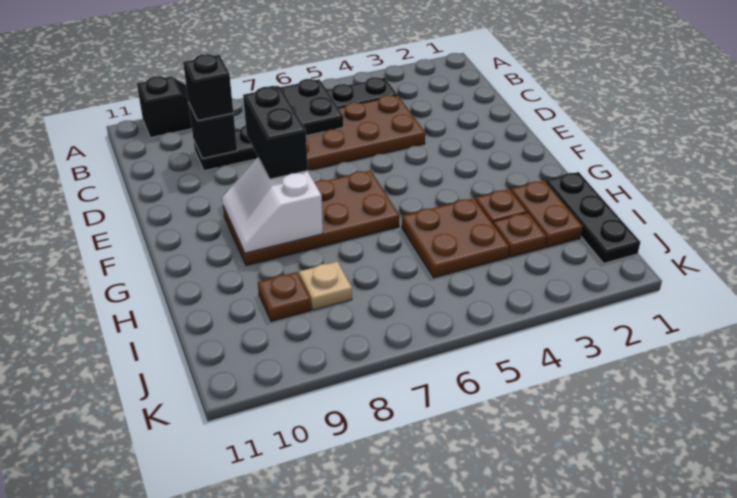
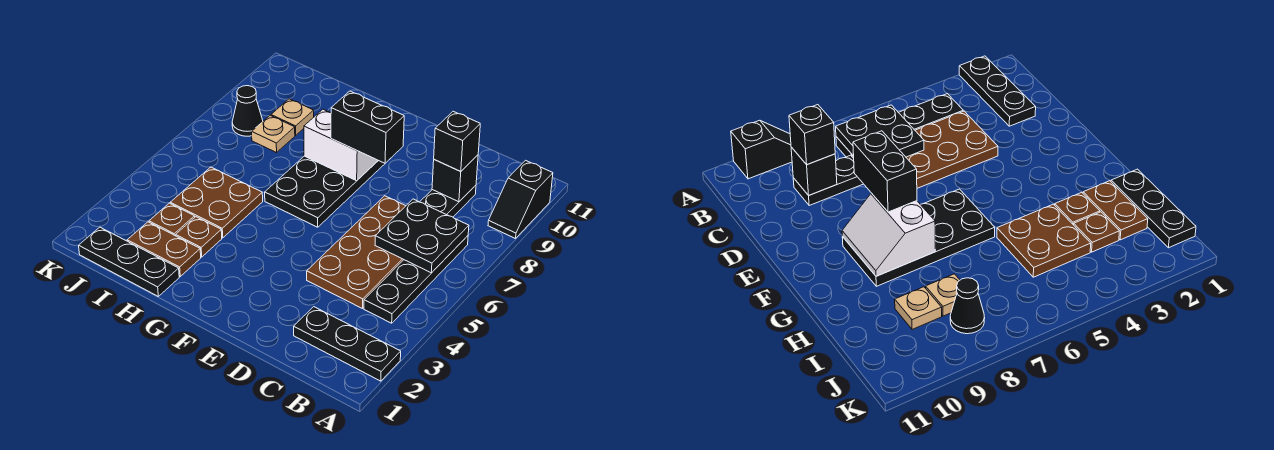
none -> black 1x3 plate [294,307,401,381]
brown 2x4 plate [223,170,400,266] -> black 2x4 plate [265,156,391,227]
brown 1x1 plate [258,272,311,321] -> tan 1x1 plate [271,99,314,135]
none -> black 1x1 cone [232,86,263,136]

